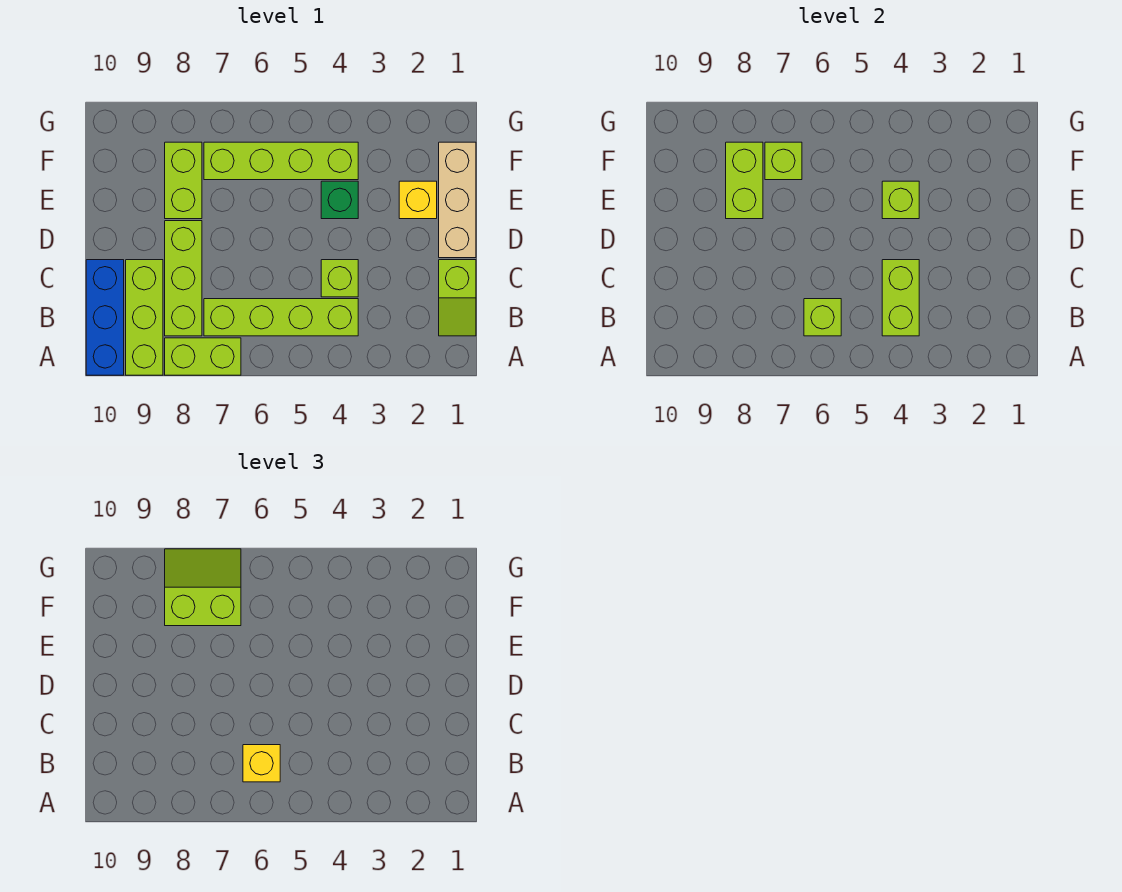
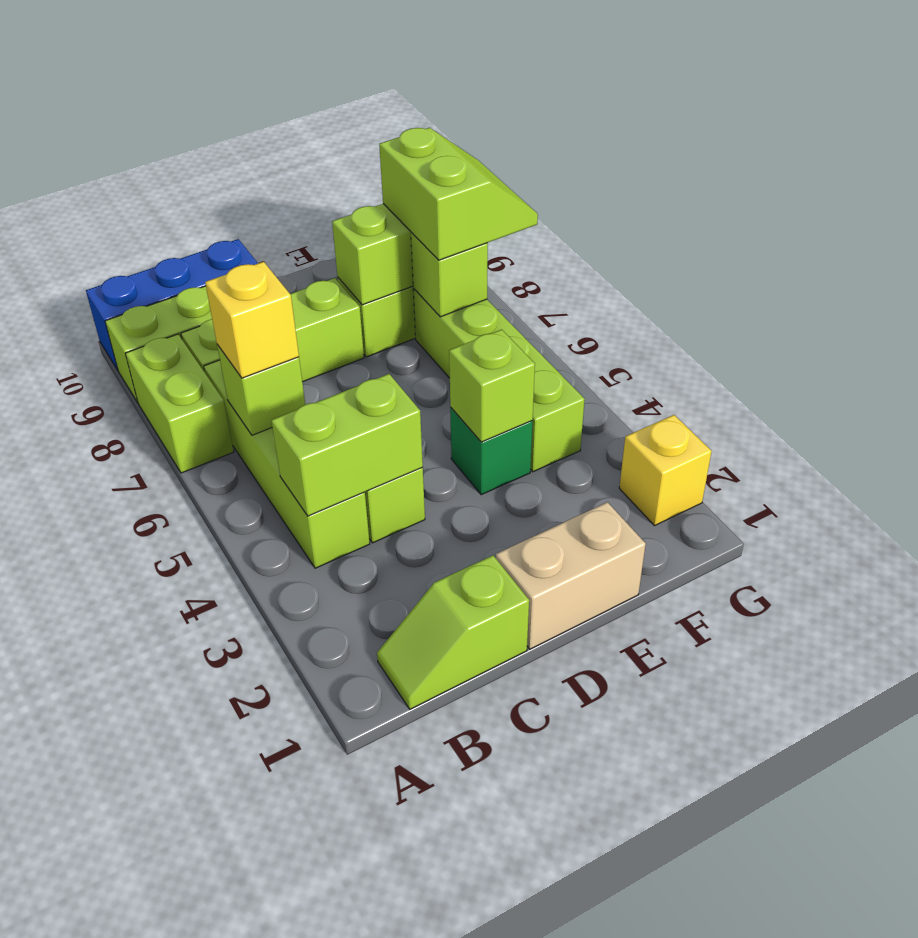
tan 1x3 brick [439,142,476,258] -> tan 1x2 brick [496,502,646,649]
yellow 1x1 brick [399,181,437,219] -> yellow 1x1 brick moved to [619,415,712,526]

